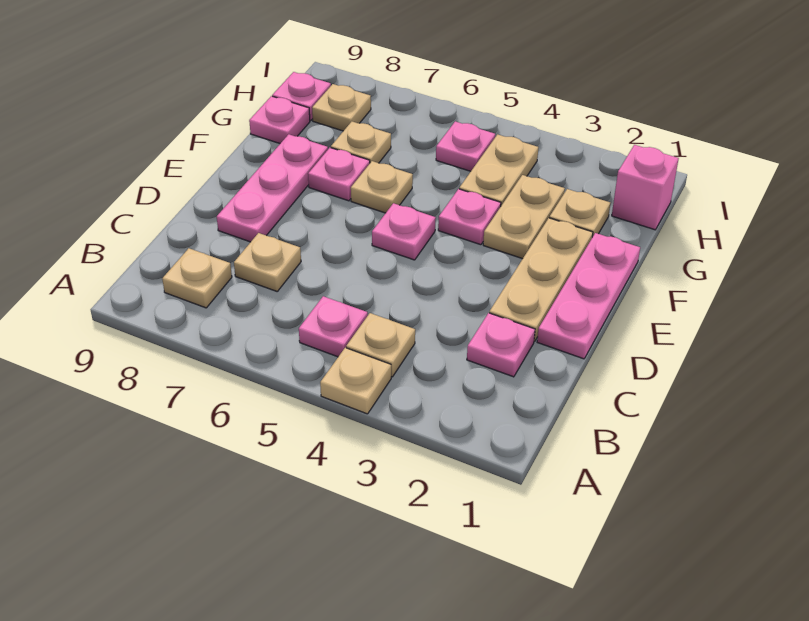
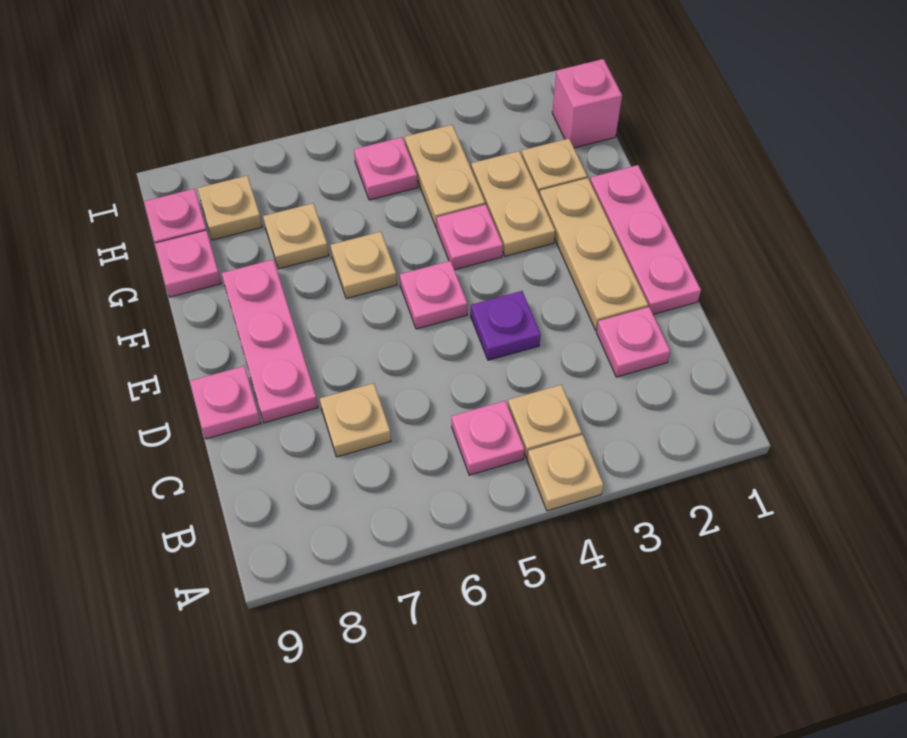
tan 1x1 plate [162,248,232,308] -> none
none -> purple 1x1 plate [471,291,541,360]
pink 1x1 plate [308,148,370,201] -> pink 1x1 plate moved to [190,366,261,439]

